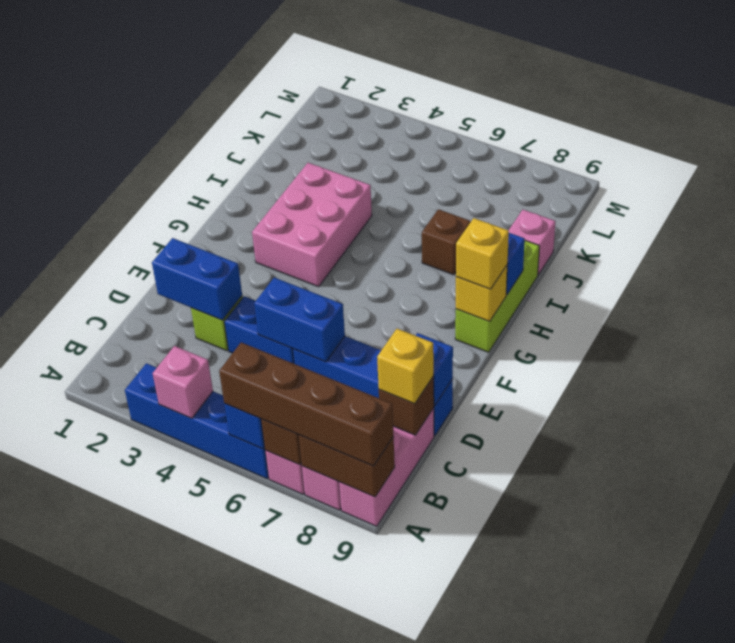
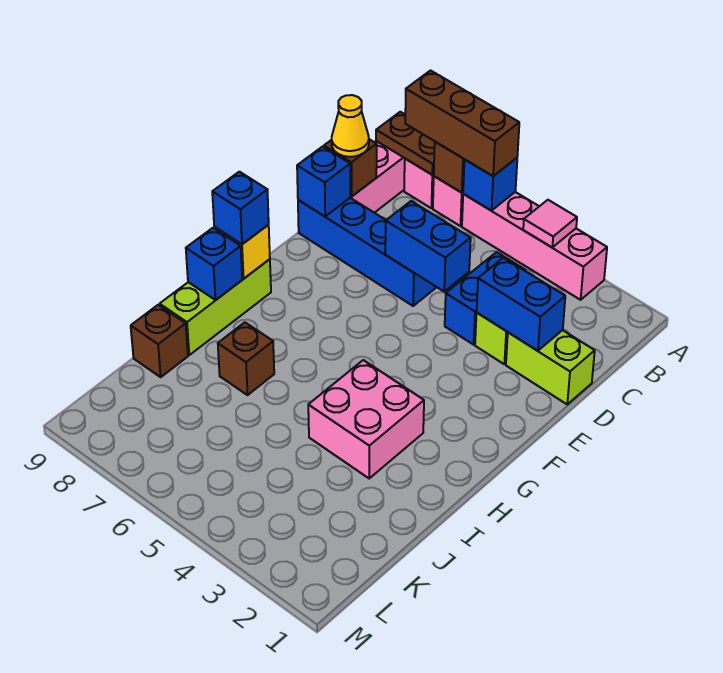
blue 1x4 brick [125,363,269,479] -> pink 1x4 brick [462,192,607,300]
pink 1x1 brick [153,346,213,418] -> pink 1x1 tile [523,200,577,247]
brown 1x4 brick [219,342,394,466] -> brown 1x3 brick [405,71,519,176]
brown 1x2 brick [299,435,395,497] -> brown 1x2 plate [376,112,435,175]
yellow 1x1 brick [377,329,434,404] -> yellow 1x1 cone [332,95,369,157]
none -> lime 1x2 brick [506,330,595,404]
blue 1x2 brick [224,296,294,364] -> blue 1x2 brick turned to [445,252,526,345]
pink 2x3 brick [252,163,372,287] -> pink 2x2 brick [308,360,424,478]
yellow 1x1 brick [456,218,509,289] -> blue 1x1 brick [212,172,269,244]
pink 1x1 brick [509,210,555,275] -> brown 1x1 brick [131,305,188,377]

